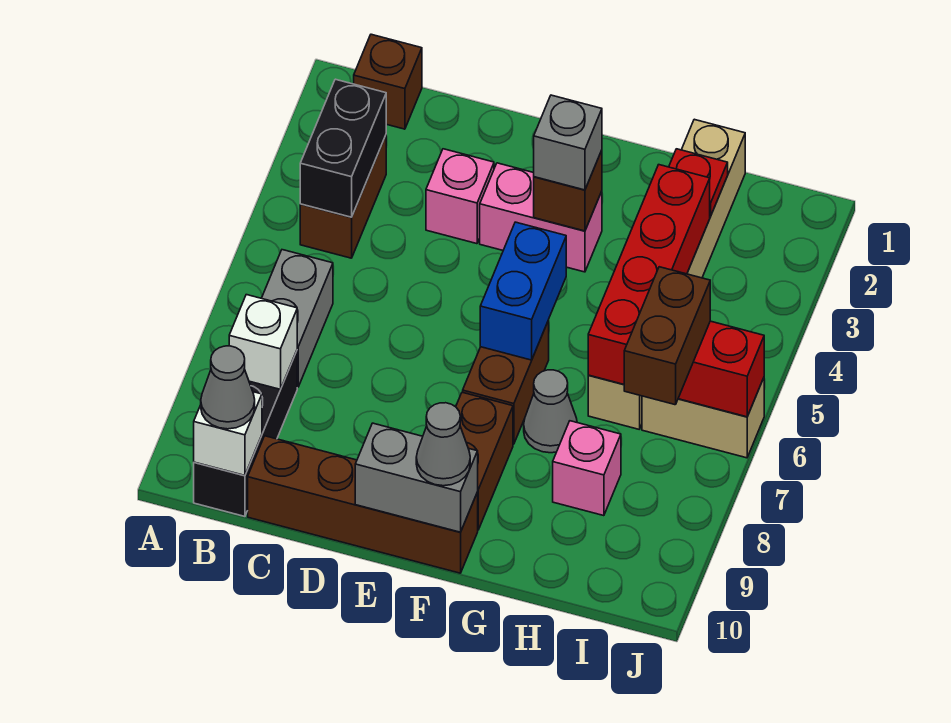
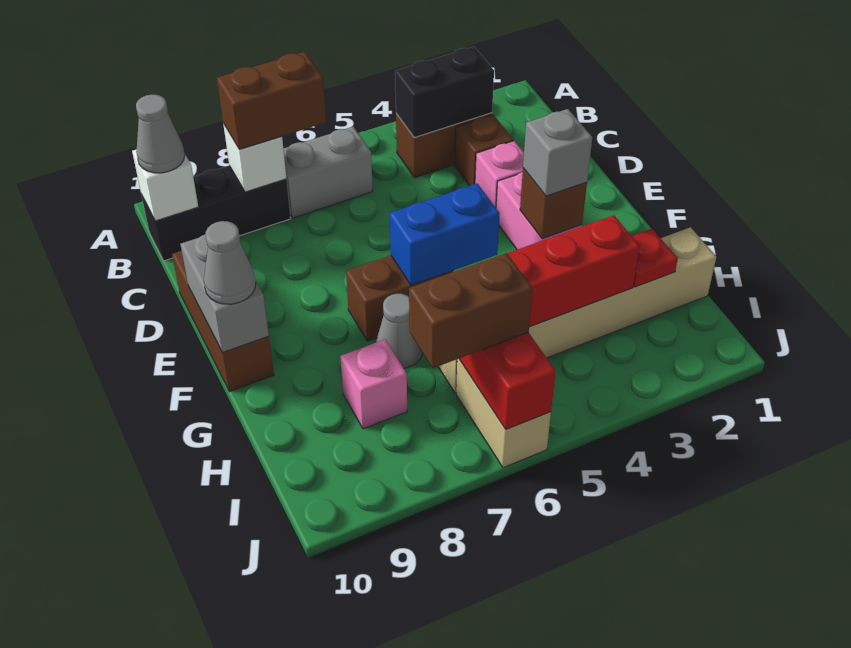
brown 1x1 brick [354,34,422,129] -> brown 1x1 brick moved to [455,114,513,186]
brown 1x4 brick [248,436,478,573] -> brown 1x3 brick [172,251,274,392]
brown 1x2 brick [456,392,513,530] -> brown 1x2 brick moved to [217,52,326,149]

